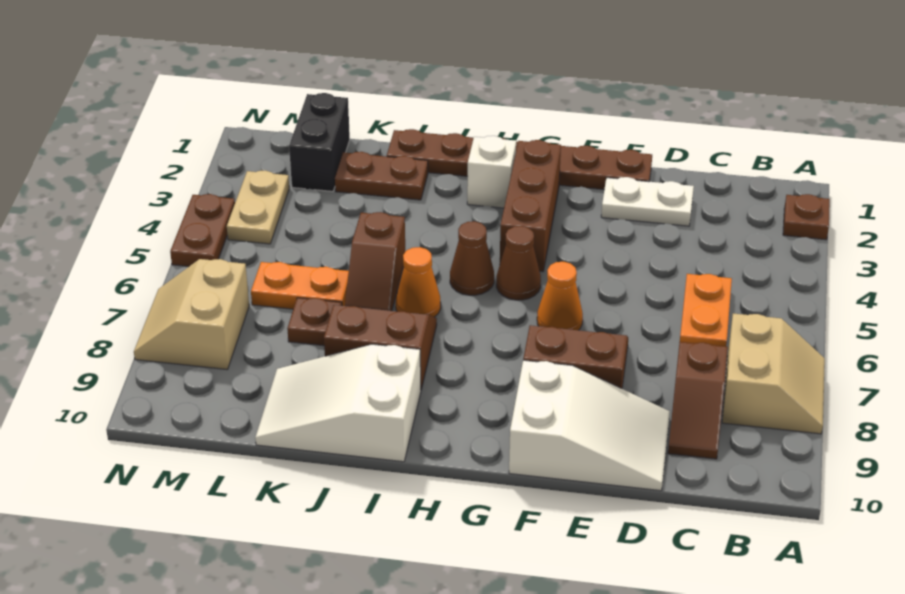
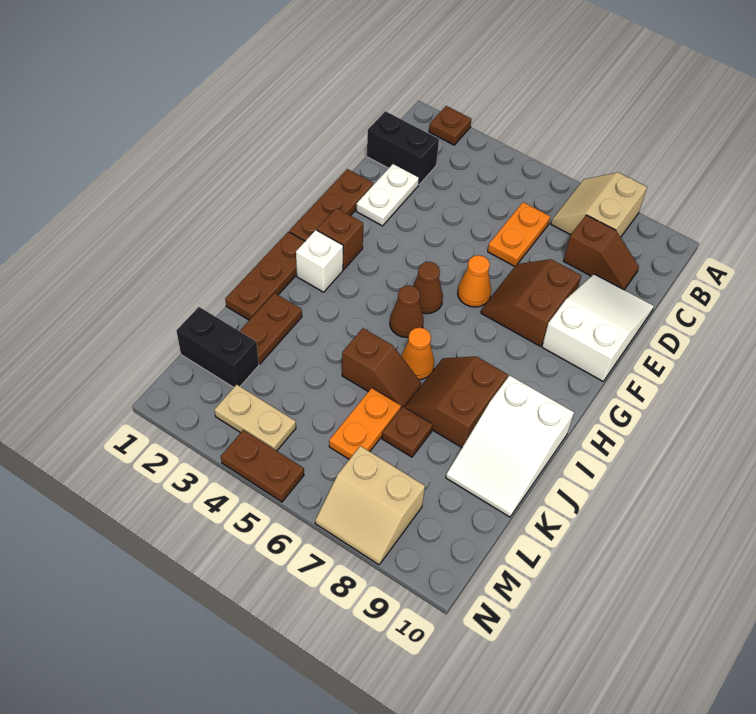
tan 2x2 slope [722,313,825,434] -> tan 2x2 slope turned to [551,172,647,237]
none -> black 1x2 brick [367,111,439,184]
orange 1x2 plate [680,274,732,347] -> orange 1x2 plate turned to [488,202,550,266]
brown 1x3 brick [500,140,561,272] -> brown 1x1 brick [317,208,363,270]

